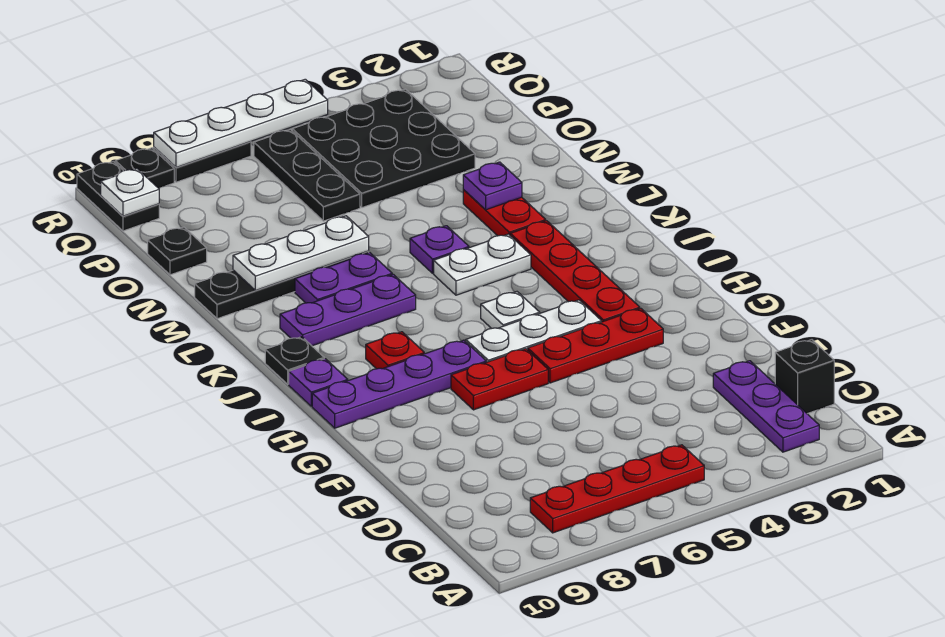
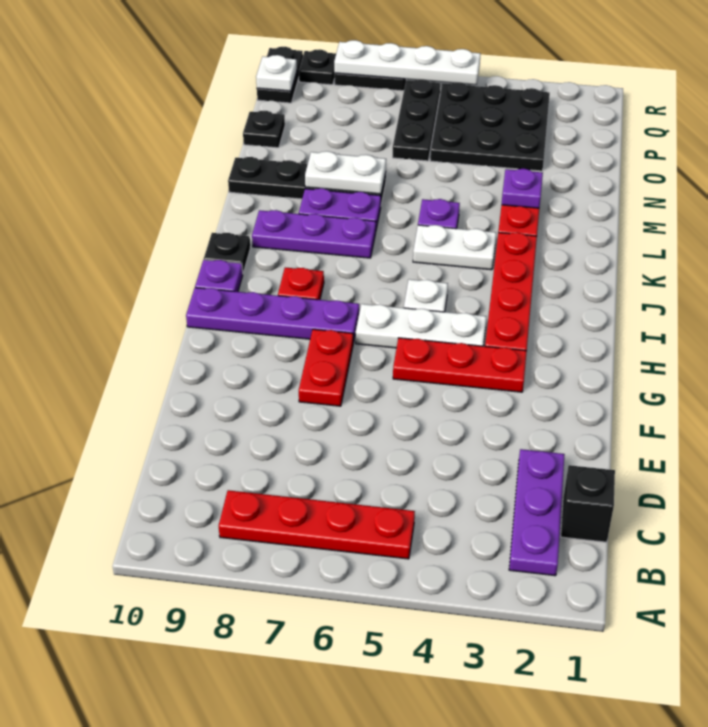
red 1x2 plate [451,349,548,410] -> red 1x2 plate turned to [299,329,353,406]
white 1x3 plate [233,216,369,290] -> white 1x2 plate [305,151,386,194]

